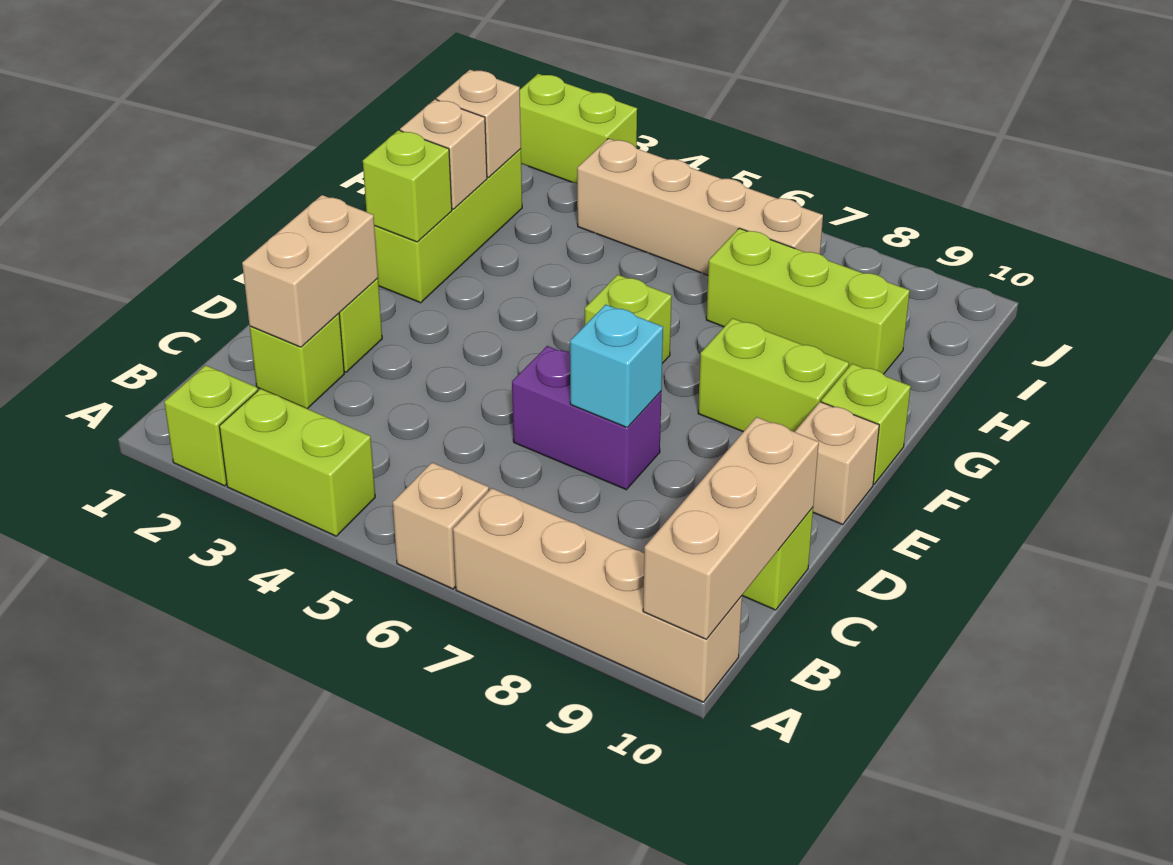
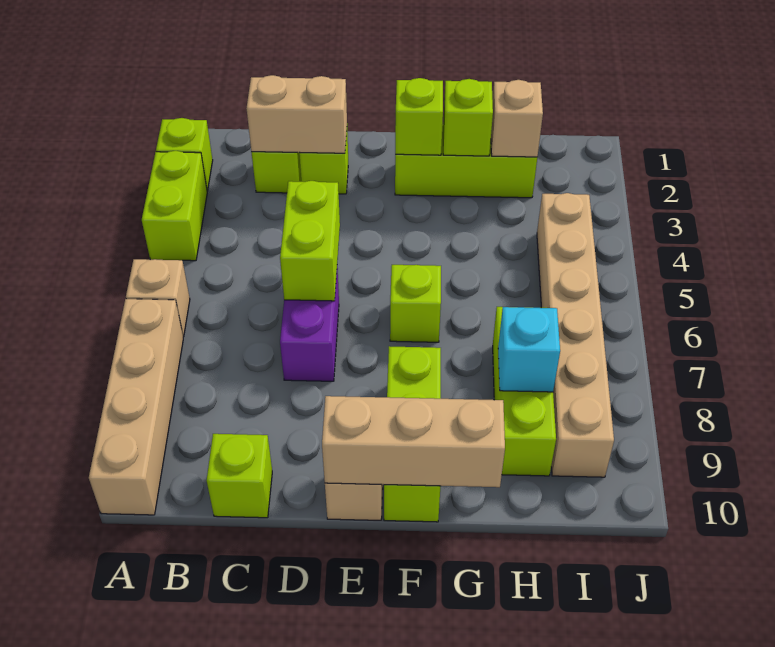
tan 1x3 brick [643,417,819,639] -> tan 1x3 brick moved to [322,396,505,487]
cyan 1x1 brick [570,305,663,427] -> cyan 1x1 brick moved to [498,307,560,392]
tan 1x1 brick [400,99,487,209] -> lime 1x1 brick [443,79,493,156]
tan 1x4 brick [577,139,823,275] -> tan 1x6 brick [537,193,614,477]
lime 1x2 brick [520,74,637,184] -> lime 1x2 brick moved to [280,181,340,301]

